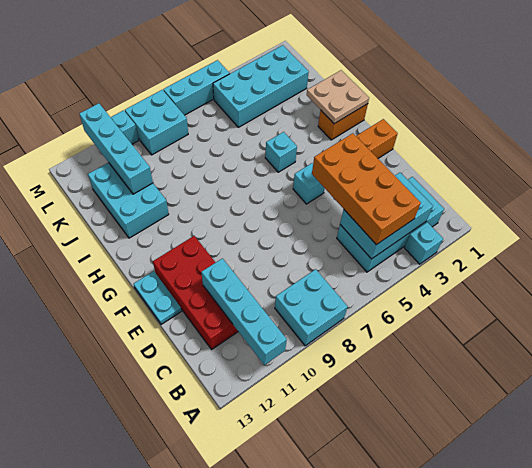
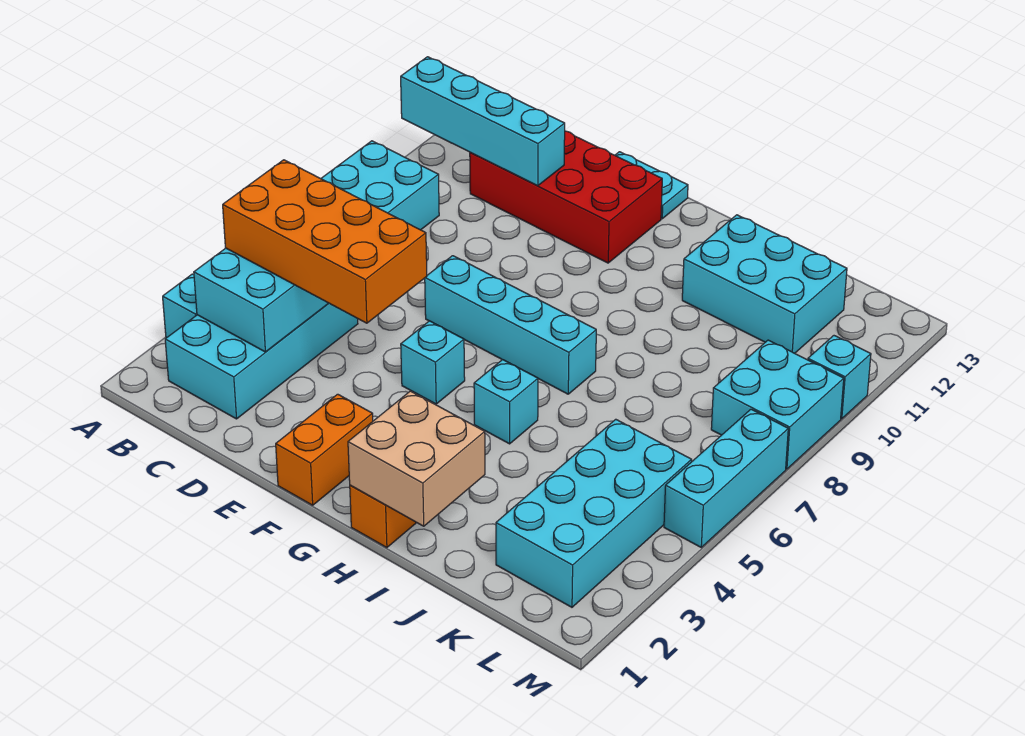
tan 2x2 plate [307,70,369,124] -> tan 2x2 brick [348,391,485,526]
cyan 1x4 brick [79,103,153,194] -> cyan 1x4 brick moved to [425,256,596,394]

